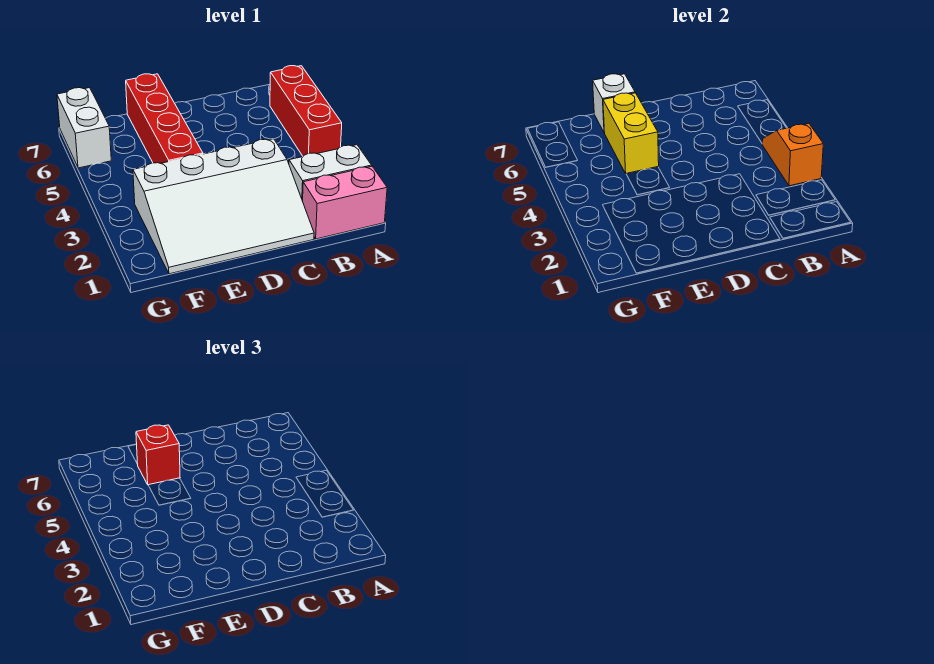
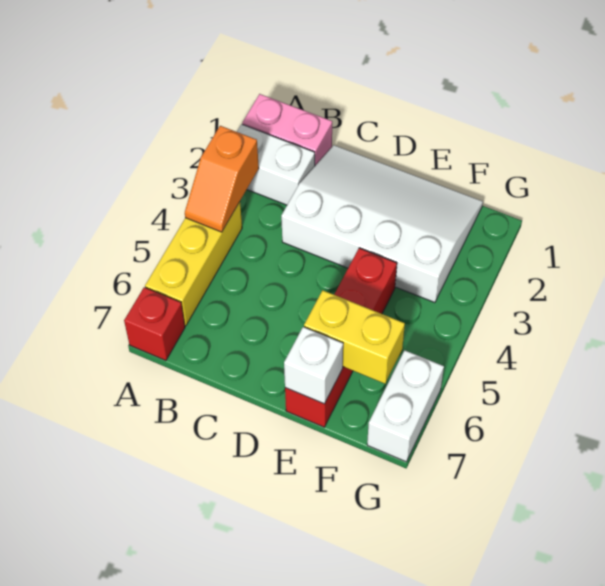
red 1x3 brick [270,66,342,156] -> yellow 1x3 brick [145,202,242,326]
yellow 1x2 brick [603,93,659,173] -> yellow 1x2 brick turned to [304,290,405,384]
red 1x1 brick [136,425,180,485] -> red 1x1 brick moved to [124,287,185,360]

